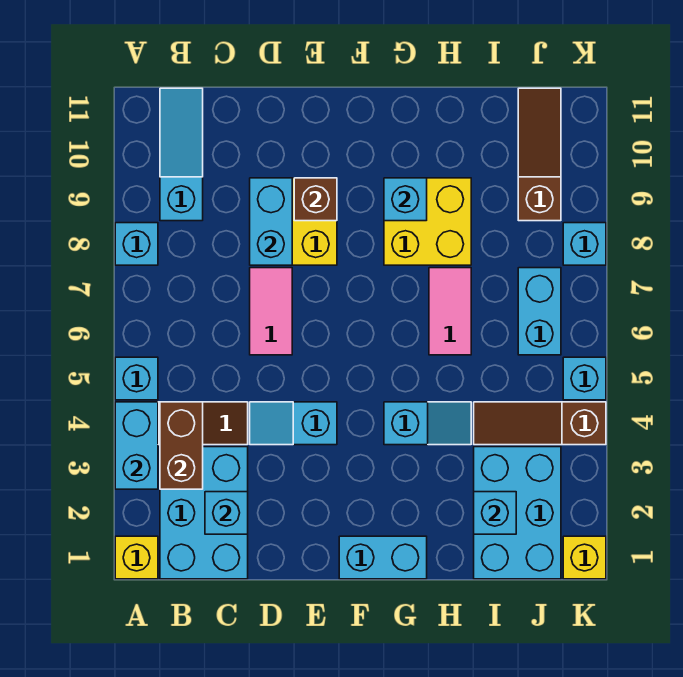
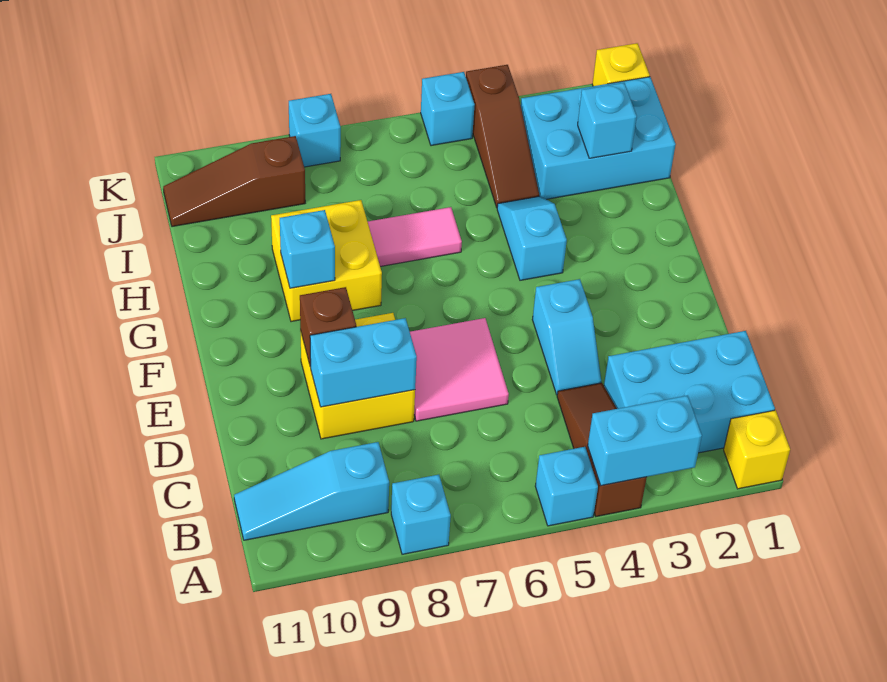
brown 1x2 brick [160,402,203,489] -> none
cyan 1x1 brick [205,492,248,534] -> none
pink 1x2 tile [250,268,292,355] -> pink 2x2 tile [410,318,509,421]
cyan 1x2 brick [339,536,427,579] -> none
cyan 1x2 brick [518,268,561,355] -> none

